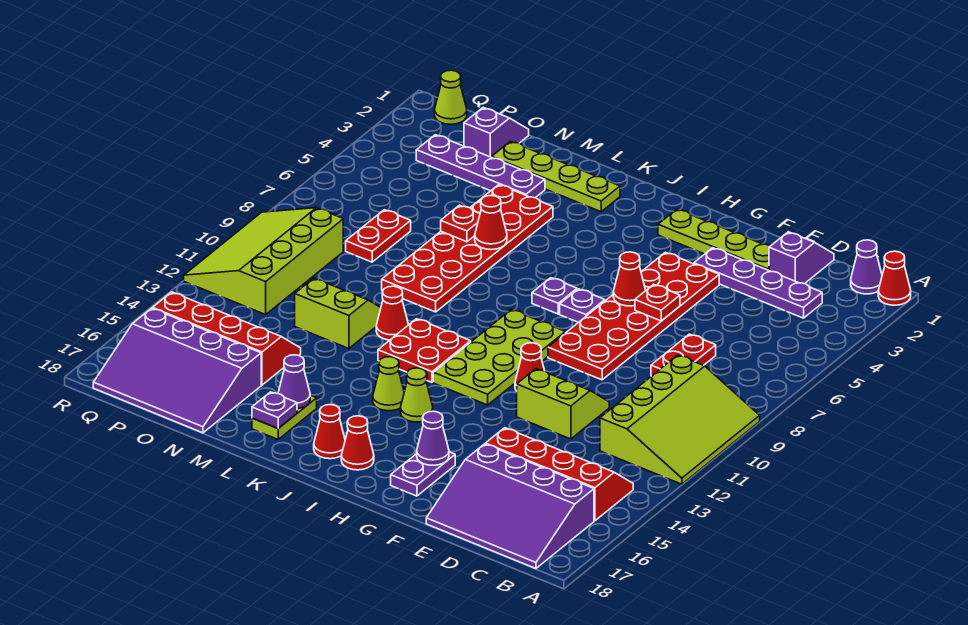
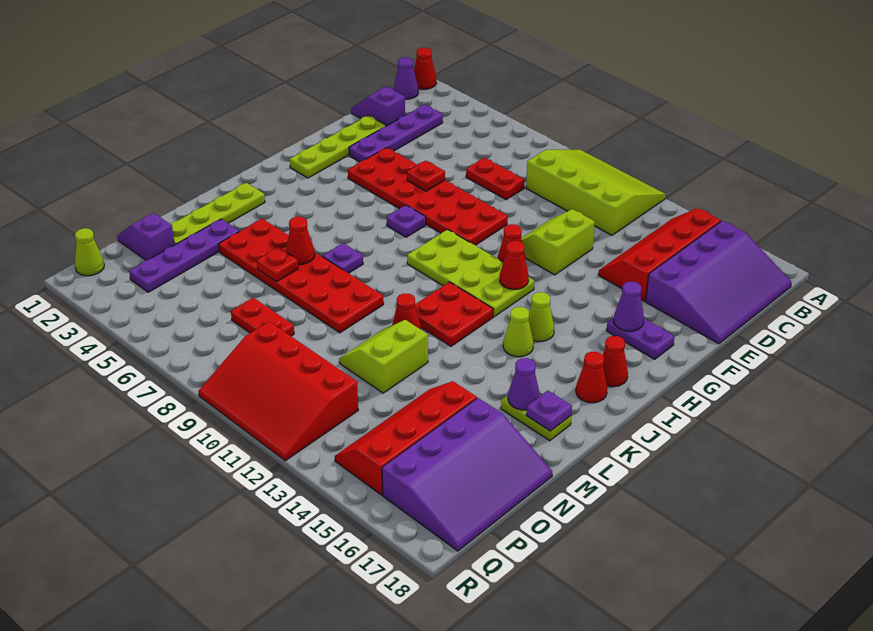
red 1x1 cone [613,252,646,306] -> red 1x1 cone moved to [500,241,529,289]
purple 1x1 plate [532,278,577,314] -> purple 1x1 plate moved to [323,243,363,273]
lime 3x4 slope [184,208,343,315] -> red 3x4 slope [198,321,358,461]

